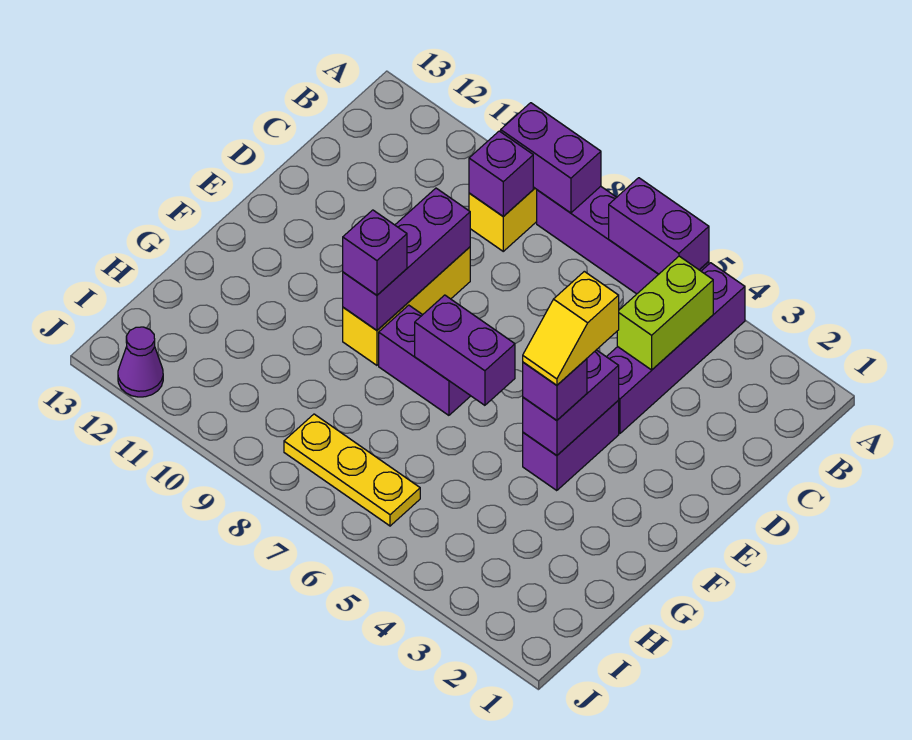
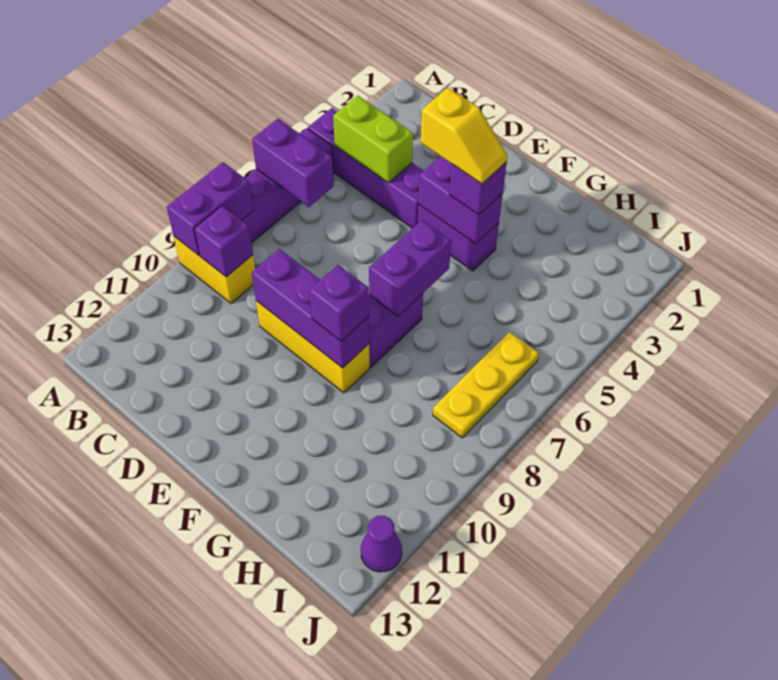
purple 1x2 brick [609,178,709,274] -> purple 1x2 brick turned to [252,119,334,207]

